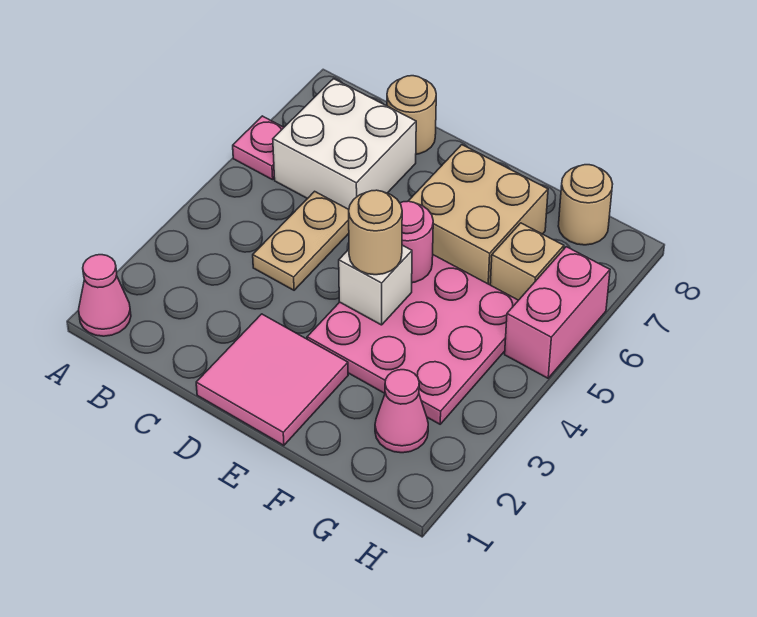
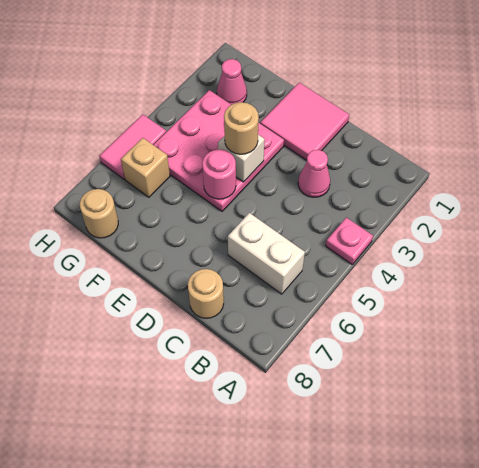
pink 1x1 cone [79,255,131,336] -> pink 1x1 cone moved to [298,150,330,197]
pink 1x1 plate [233,116,284,180] -> pink 1x1 plate moved to [326,217,373,264]
white 2x2 brick [273,79,416,209] -> white 1x2 brick [228,213,305,294]
tan 1x2 plate [253,191,349,290] -> none
tan 2x2 brick [409,145,548,285] -> none
pink 1x2 brick [505,247,610,378] -> pink 1x2 tile [99,114,166,179]

